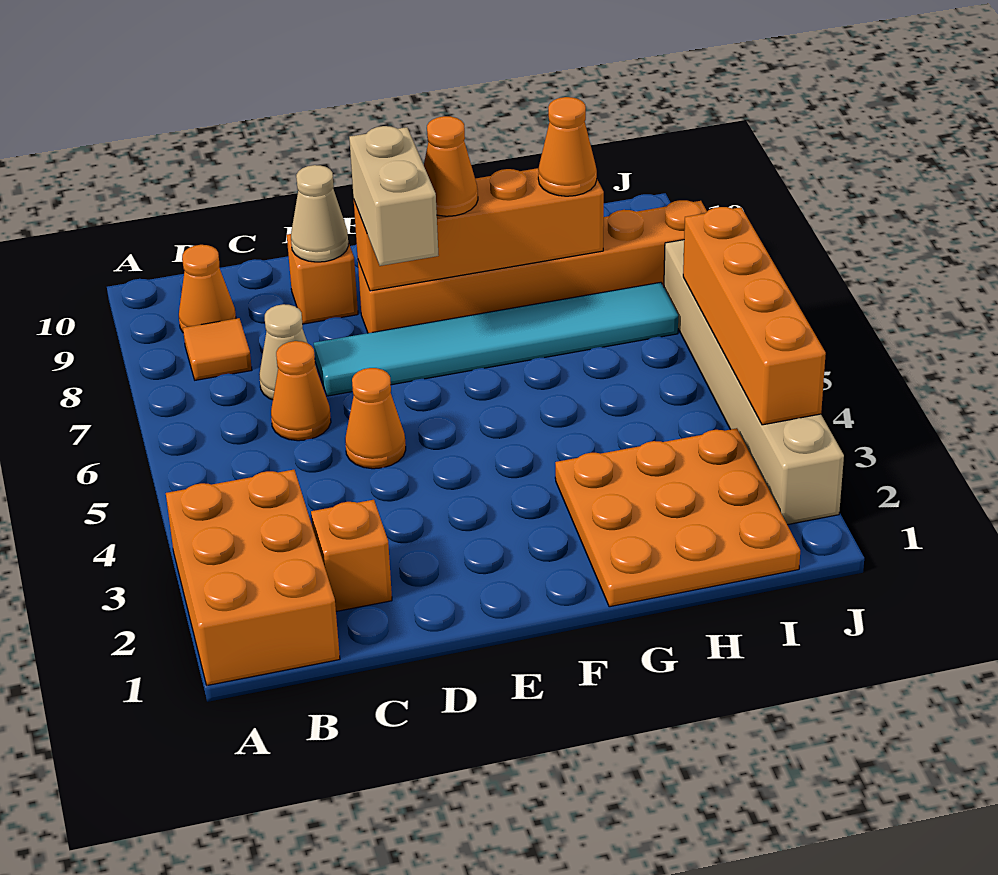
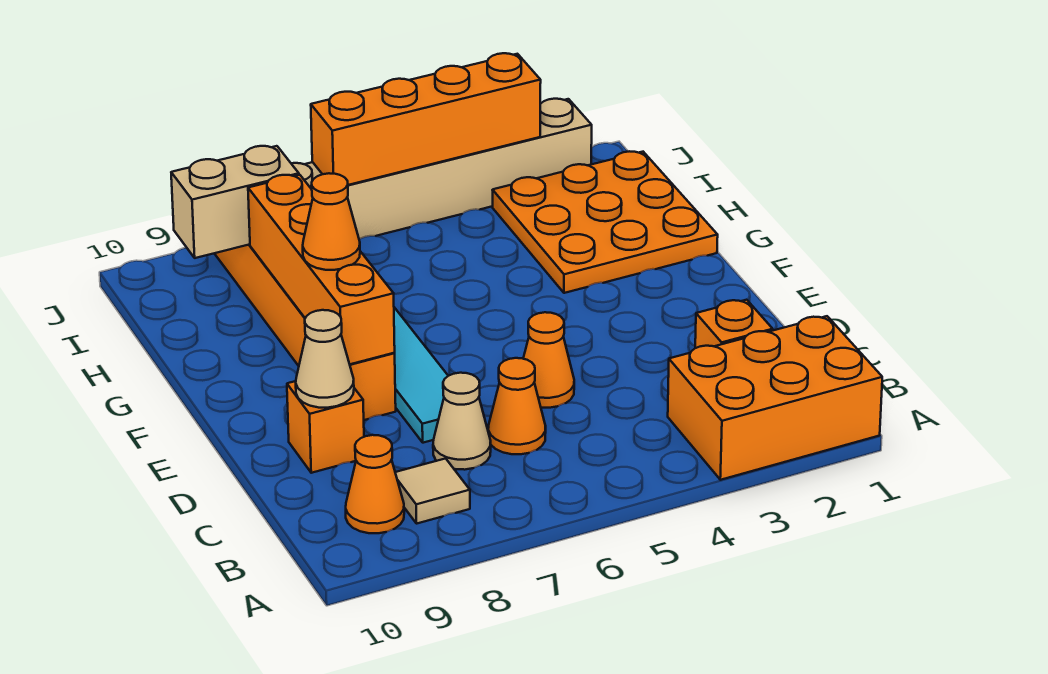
orange 1x1 tile [183,318,252,380] -> tan 1x1 tile [395,458,470,524]
tan 1x2 brick [349,126,439,266] -> tan 1x2 brick moved to [171,146,299,258]
orange 1x1 cone [538,97,597,196] -> none

